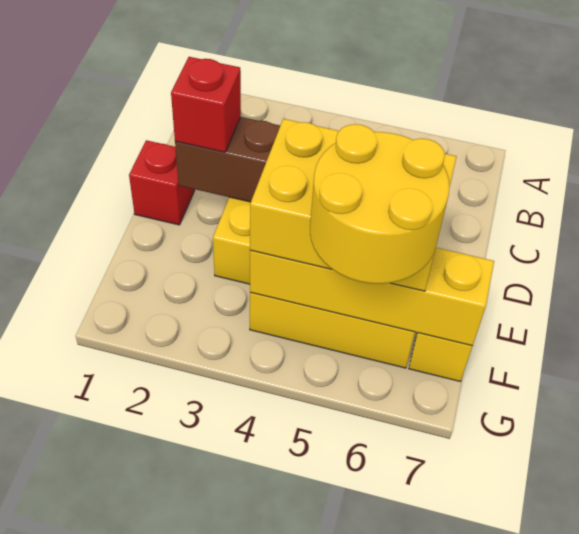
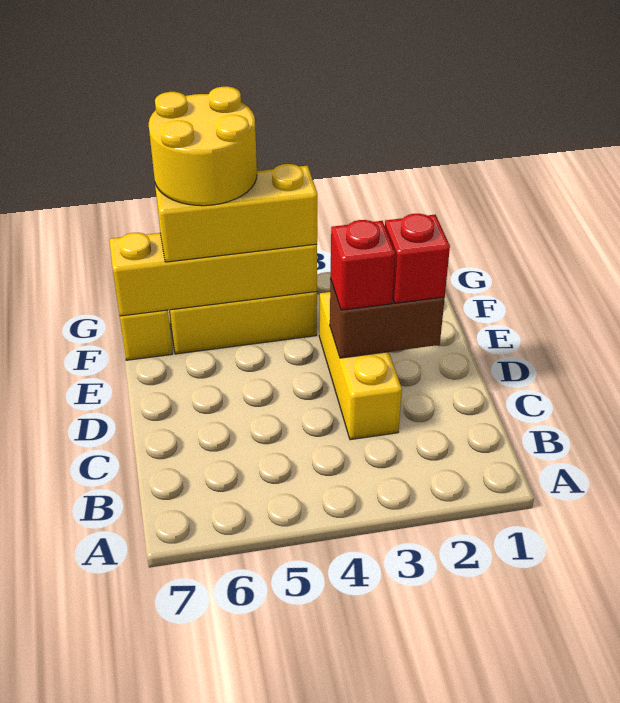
red 1x1 brick [129,140,195,225] -> red 1x1 brick moved to [330,220,395,310]
yellow 2x3 brick [250,119,457,291] -> yellow 1x3 brick [155,164,317,262]

